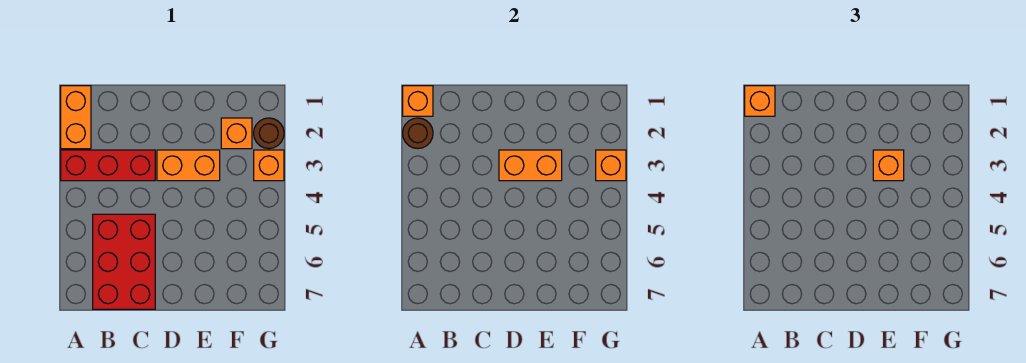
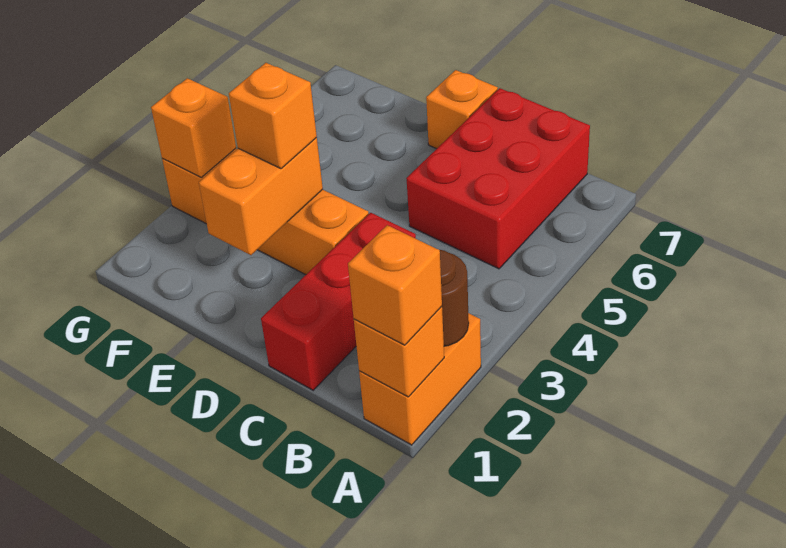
red 1x3 brick [61,150,155,181] -> red 1x3 brick turned to [261,213,416,390]
orange 1x2 brick [499,150,562,181] -> orange 1x2 brick turned to [199,138,323,255]
orange 1x1 brick [221,118,252,149] -> orange 1x1 brick moved to [426,70,498,149]
brown 1x1 round brick [254,118,284,149] -> none

